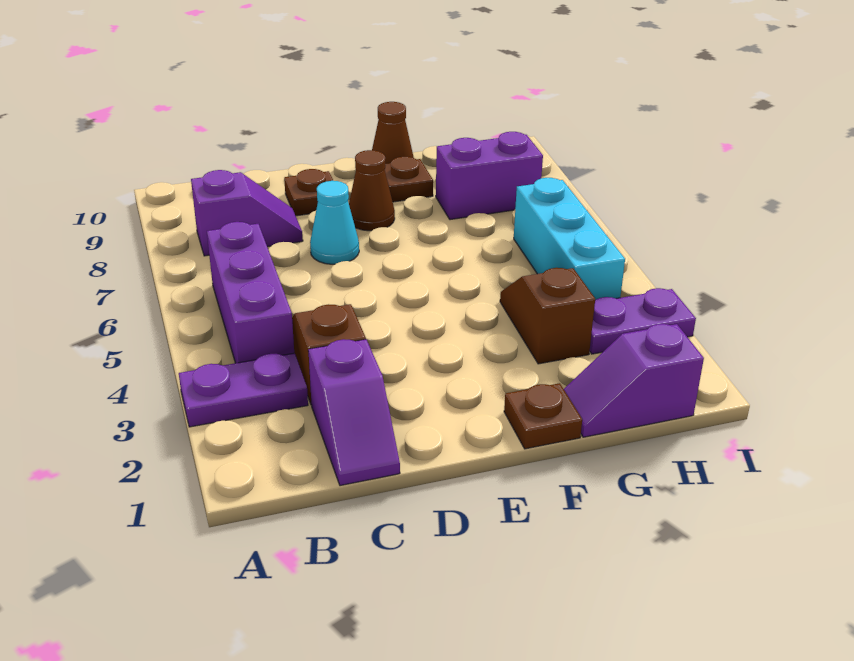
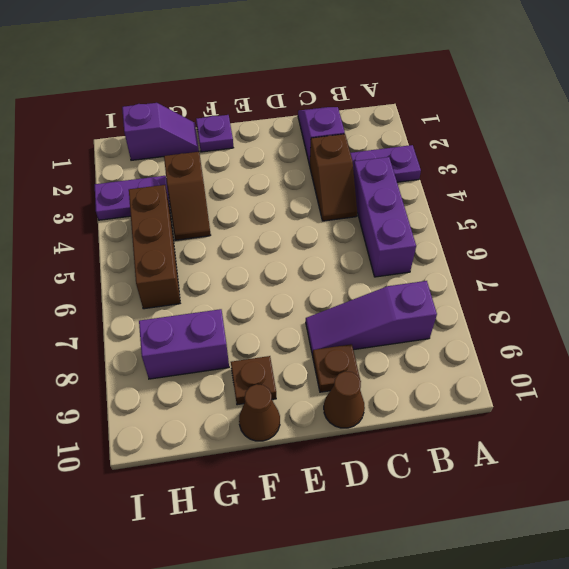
purple 1x2 slope [191,170,303,256] -> purple 1x3 slope [306,281,437,356]
cyan 1x1 cone [310,181,359,264] -> none
brown 1x1 cone [349,150,395,231] -> brown 1x1 cone moved to [324,371,365,428]
brown 1x1 plate [504,383,582,449] -> purple 1x1 plate [196,115,233,152]
cyan 1x3 brick [514,178,625,300] -> brown 1x3 brick [129,185,180,309]

